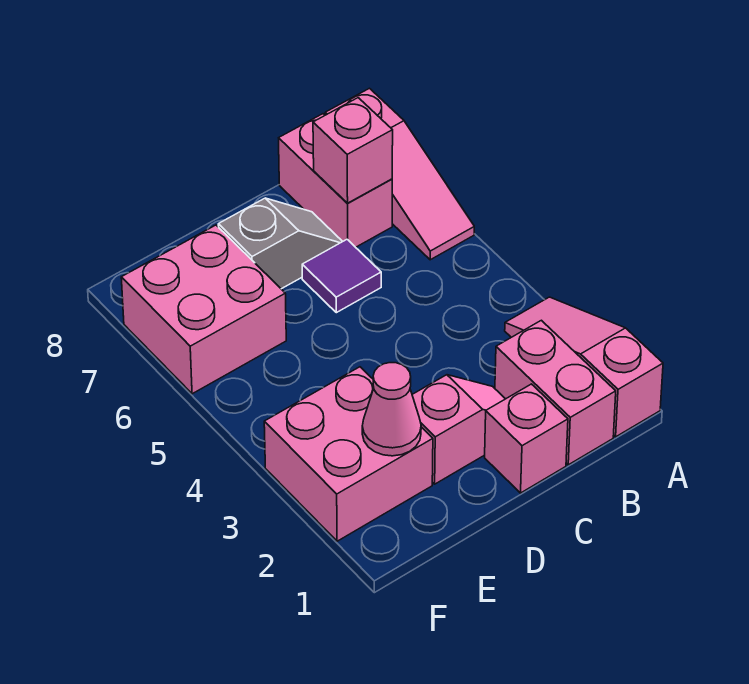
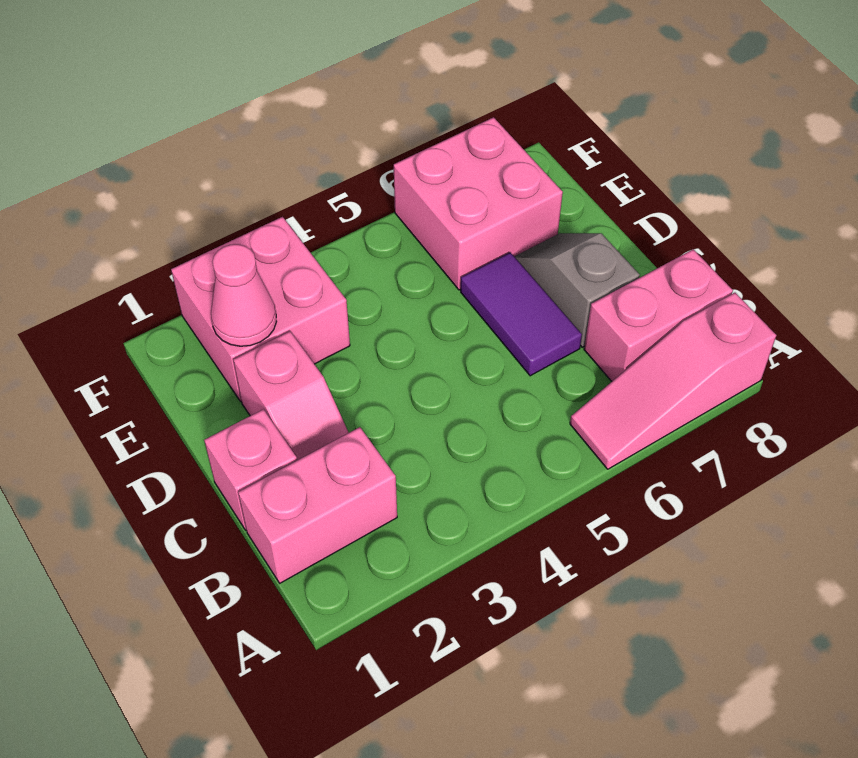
pink 1x3 slope [505,297,663,437] -> none
pink 1x1 brick [313,98,393,203] -> none
purple 1x1 tile [302,239,381,313] -> purple 1x2 tile [461,252,582,376]
grey 1x2 slope [218,198,343,289] -> grey 1x2 slope turned to [514,233,640,347]

